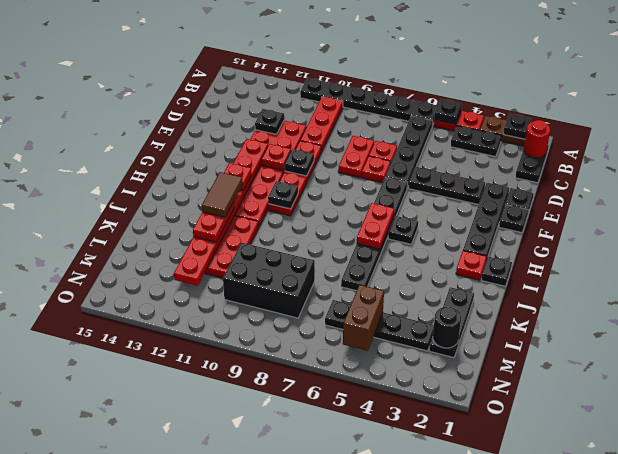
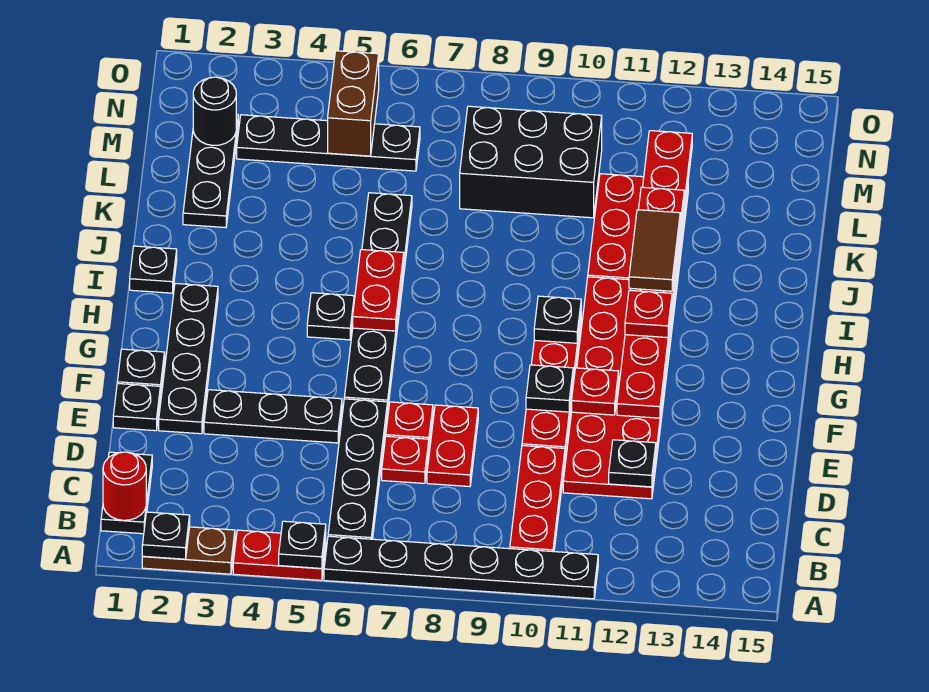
black 1x2 plate [451,126,502,157] -> none
red 1x1 plate [456,251,487,280] -> none

